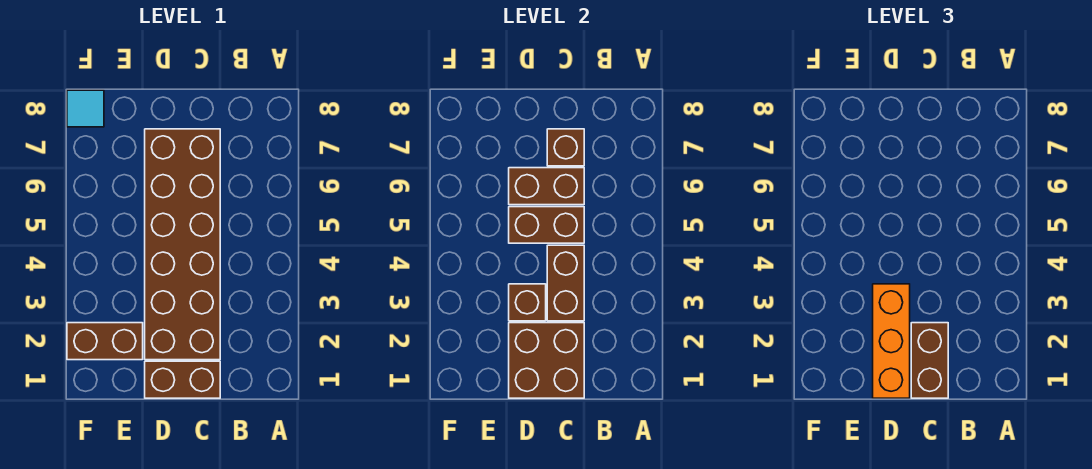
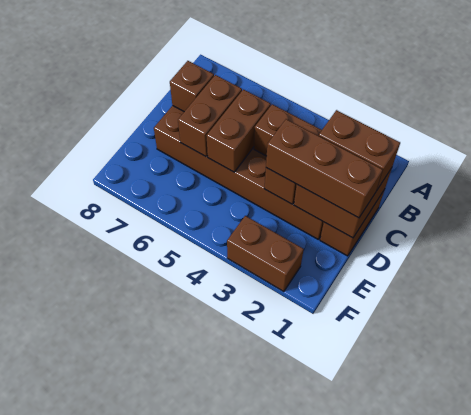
orange 1x3 brick [873,284,910,398] -> brown 1x3 brick [266,119,383,218]
brown 1x2 brick [67,323,143,360] -> brown 1x2 brick turned to [227,216,304,292]
cyan 1x1 tile [67,90,104,127] -> none

